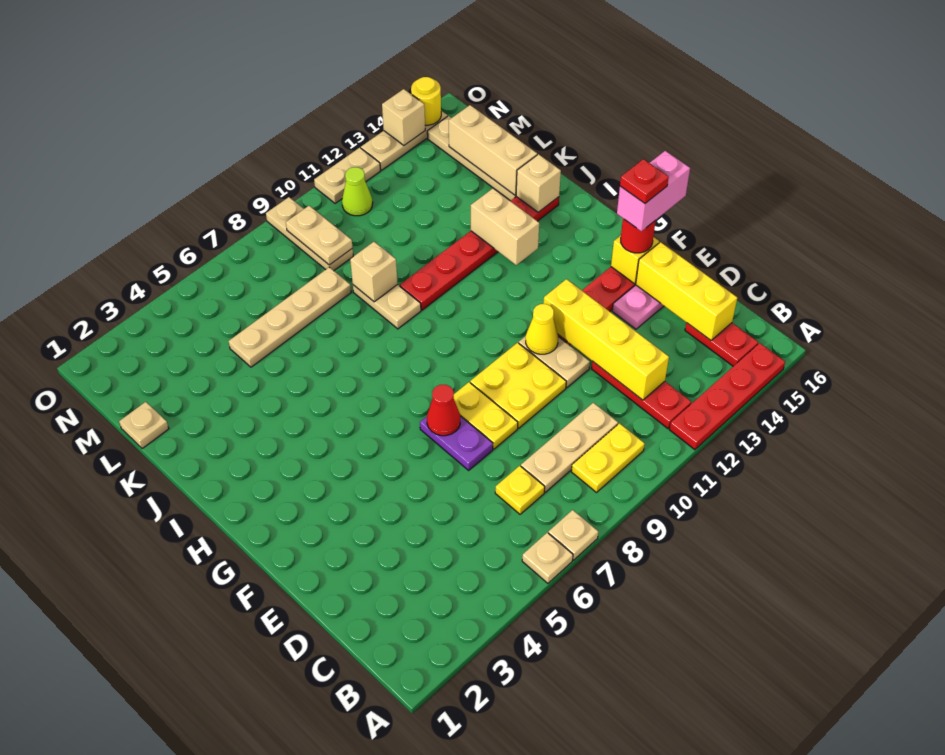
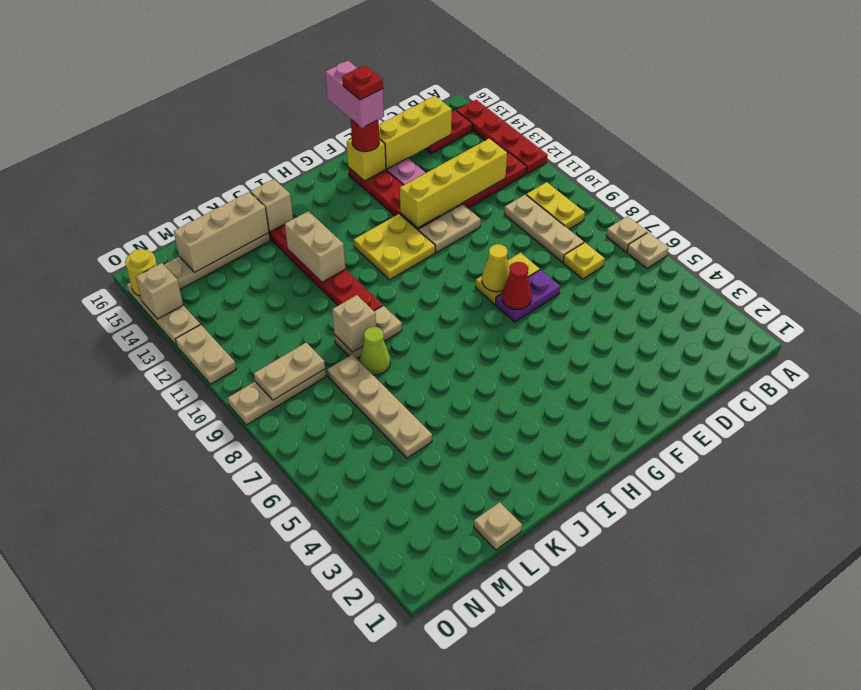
yellow 2x2 plate [470,343,566,428] -> yellow 2x2 plate moved to [354,214,435,280]
yellow 1x1 cone [526,304,558,354] -> yellow 1x1 cone moved to [482,244,510,292]
tan 1x2 brick [471,189,539,265] -> tan 1x2 brick turned to [285,211,345,282]
lime 1x1 cone [342,167,373,216] -> lime 1x1 cone moved to [360,327,390,375]

